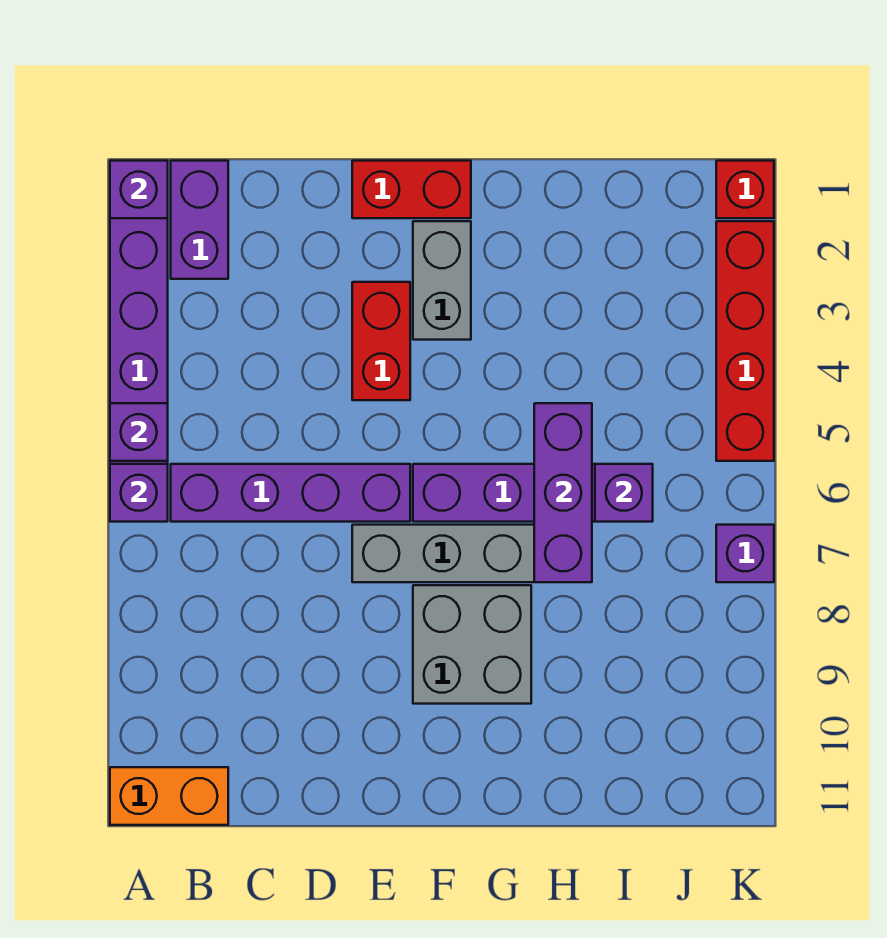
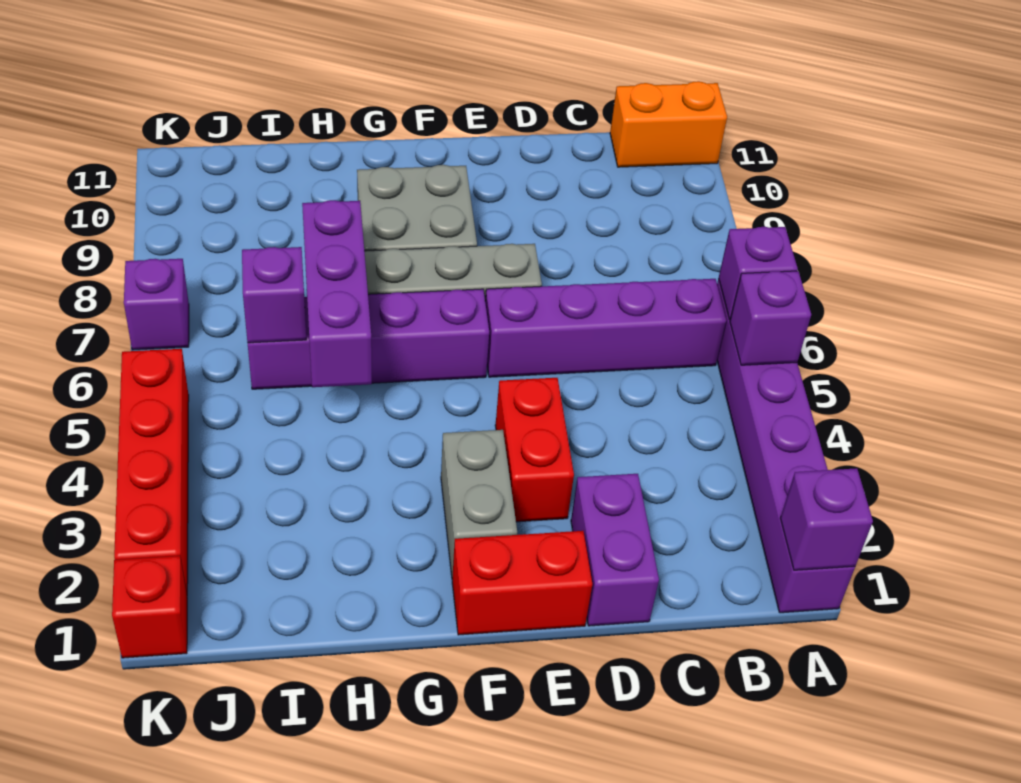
purple 1x2 brick [171,161,228,279] -> purple 1x2 brick moved to [571,474,659,626]

